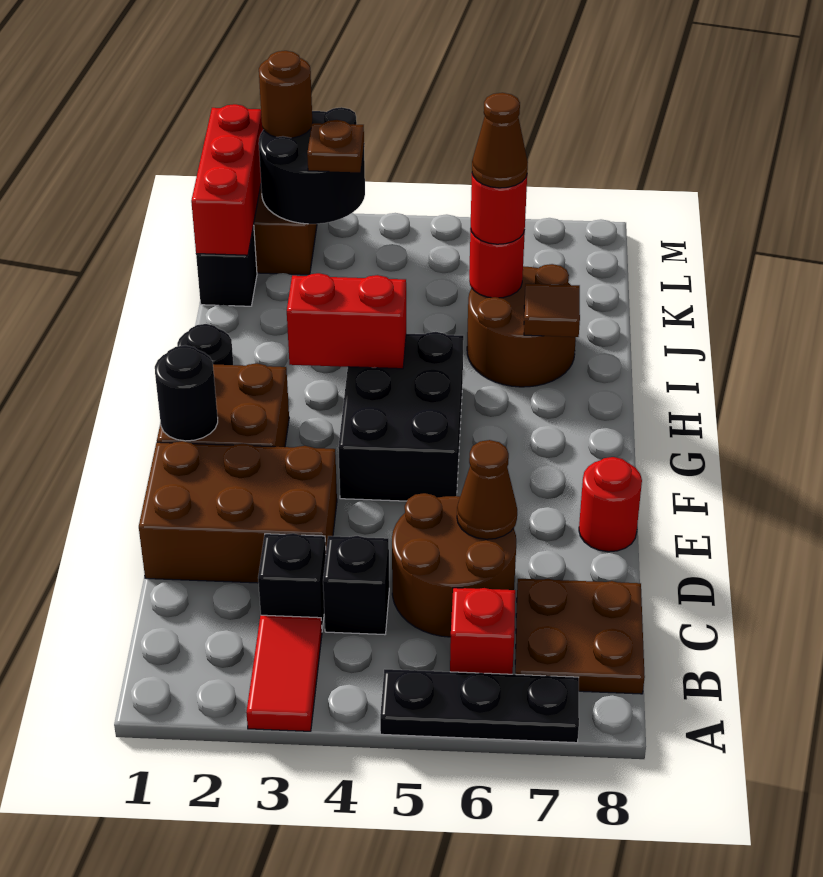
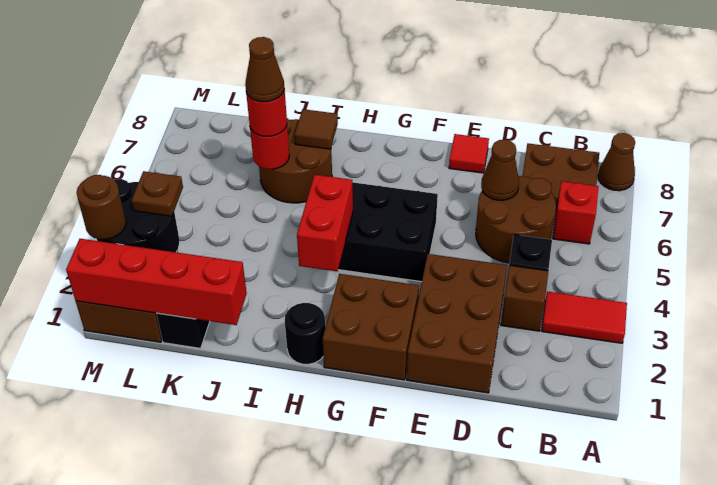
black 1x3 plate [380,669,579,743] -> none
none -> brown 1x1 cone [598,133,635,191]
black 1x1 brick [258,533,326,629] -> brown 1x1 brick [501,265,548,331]
red 1x1 round brick [579,457,642,552] -> red 1x1 tile [449,134,489,173]
black 1x1 round brick [155,345,218,441] -> none
red 1x3 brick [191,104,263,255] -> red 1x4 brick [66,239,247,325]

